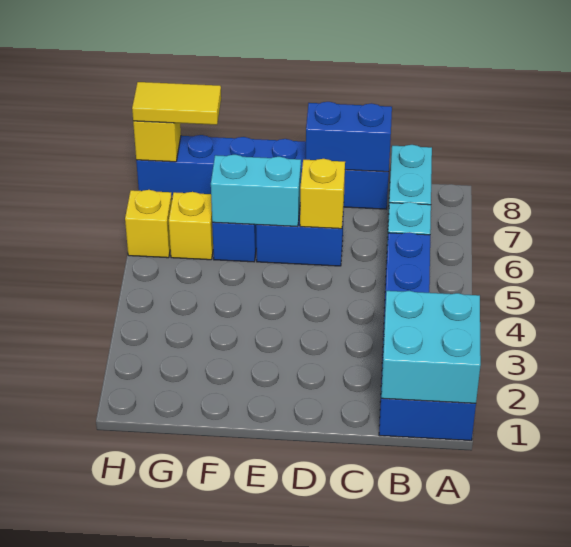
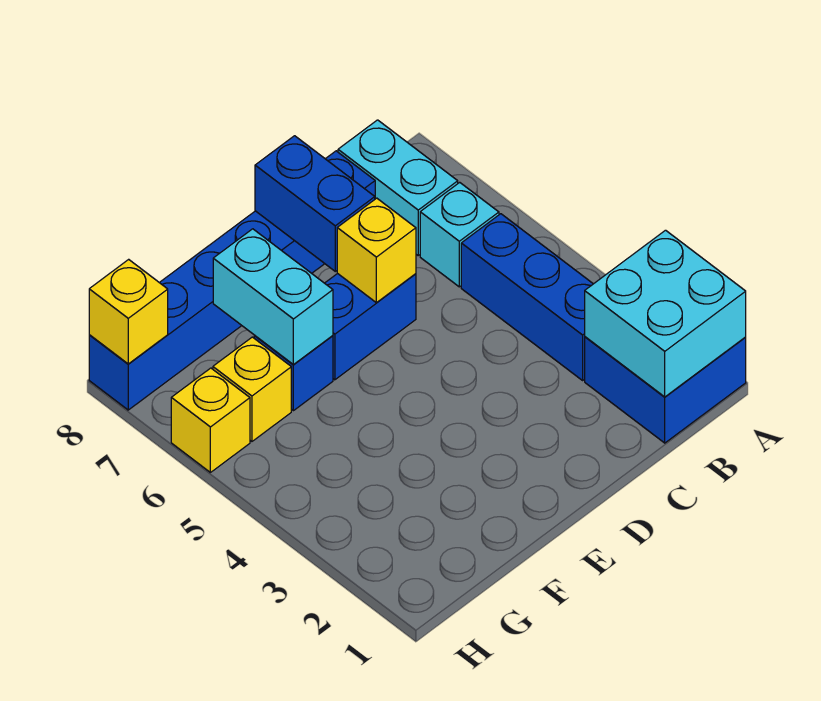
blue 1x2 brick [306,102,392,172] -> blue 1x2 brick turned to [255,136,375,271]
cyan 1x2 brick [211,155,301,227] -> cyan 1x2 brick turned to [213,229,333,364]
yellow 1x2 tile [132,82,221,125] -> none

